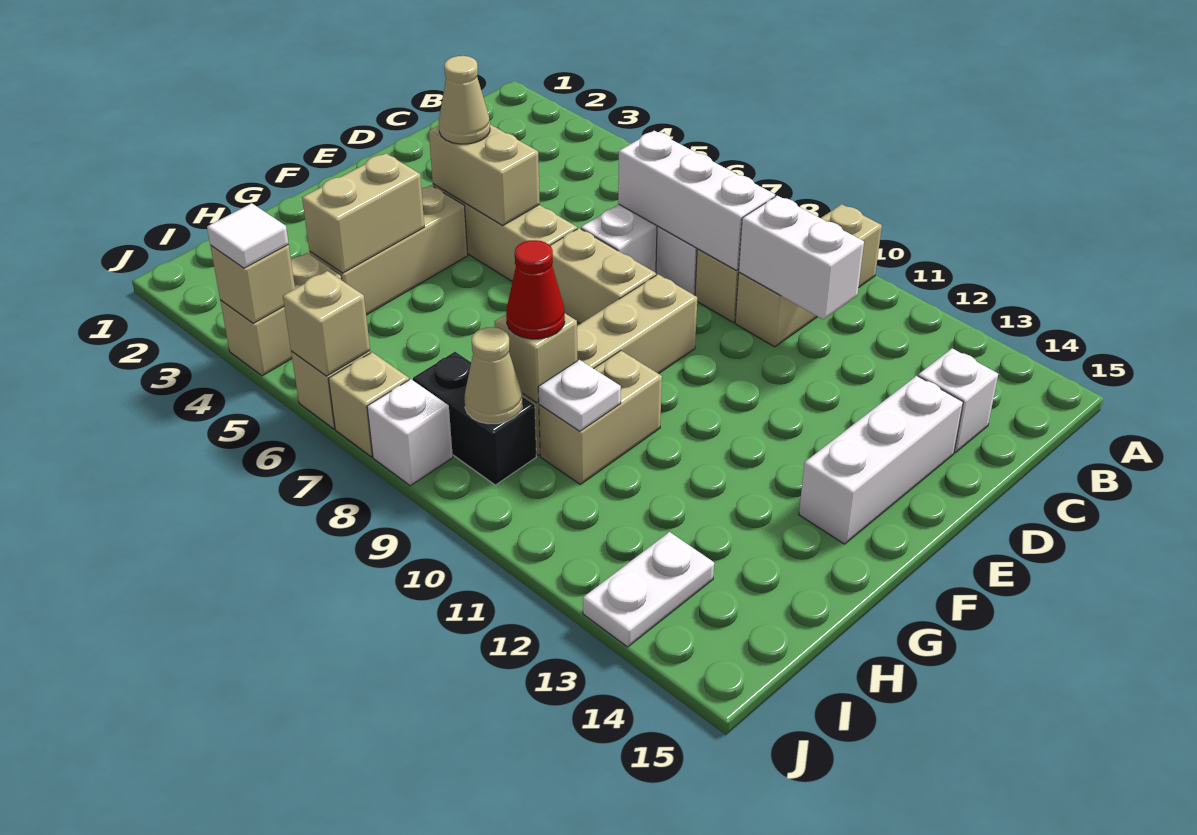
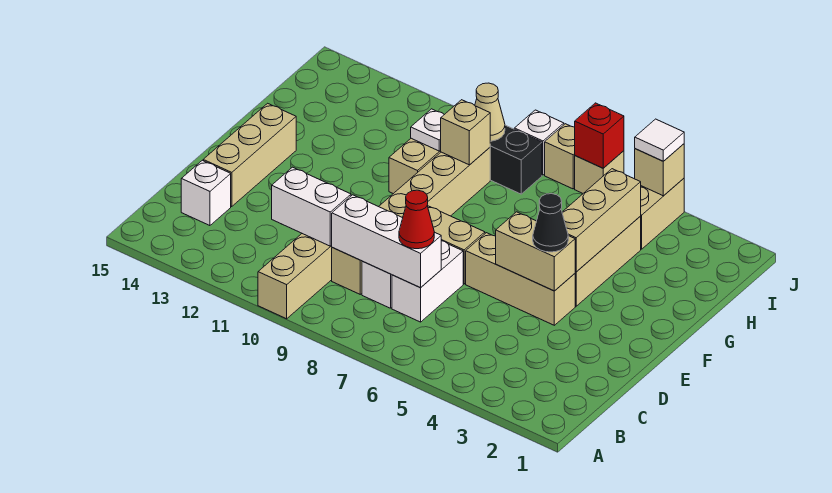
white 1x3 brick [799,376,963,544] -> tan 1x3 brick [203,103,296,207]
tan 1x1 cone [439,56,490,144] -> black 1x1 cone [533,194,568,252]
tan 1x2 brick [302,153,424,273] -> tan 1x3 brick [562,169,641,272]
red 1x1 cone [506,240,565,339] -> red 1x1 cone moved to [399,190,434,249]
white 1x2 plate [583,532,714,647] -> none
tan 1x1 brick [283,271,370,376] -> red 1x1 brick [575,103,624,168]

